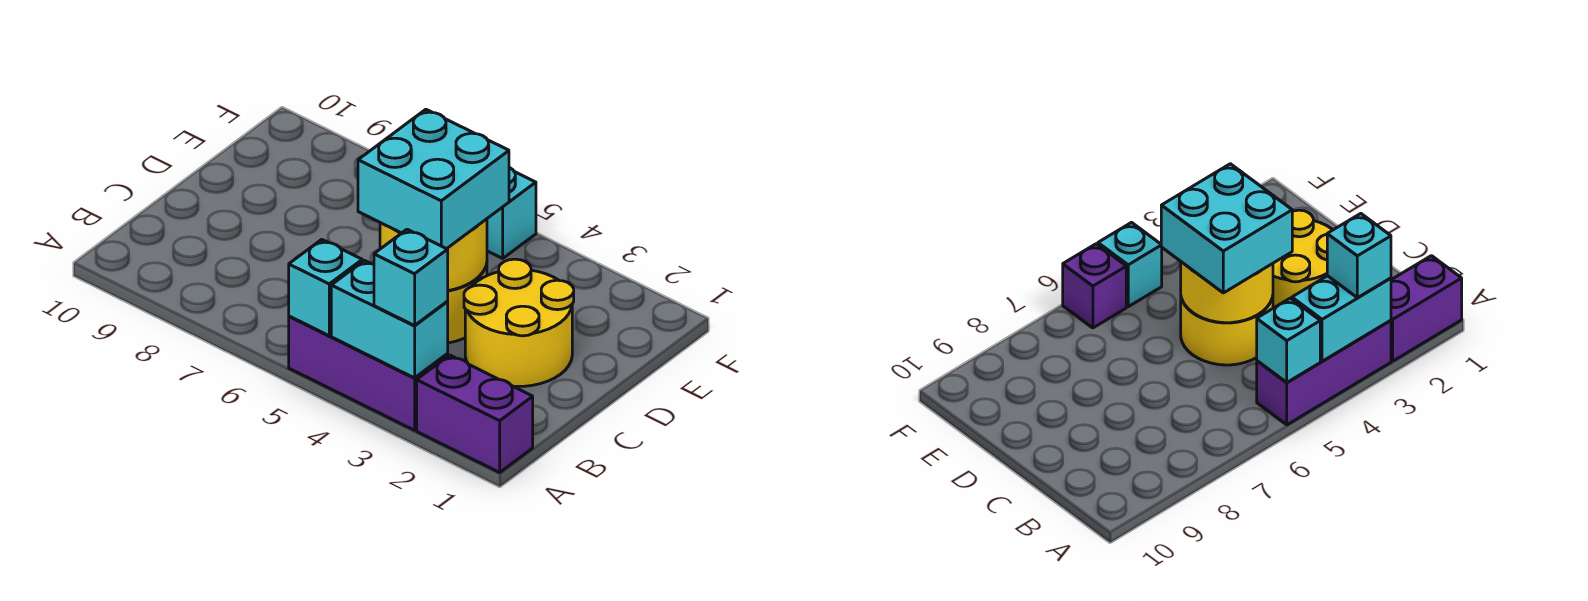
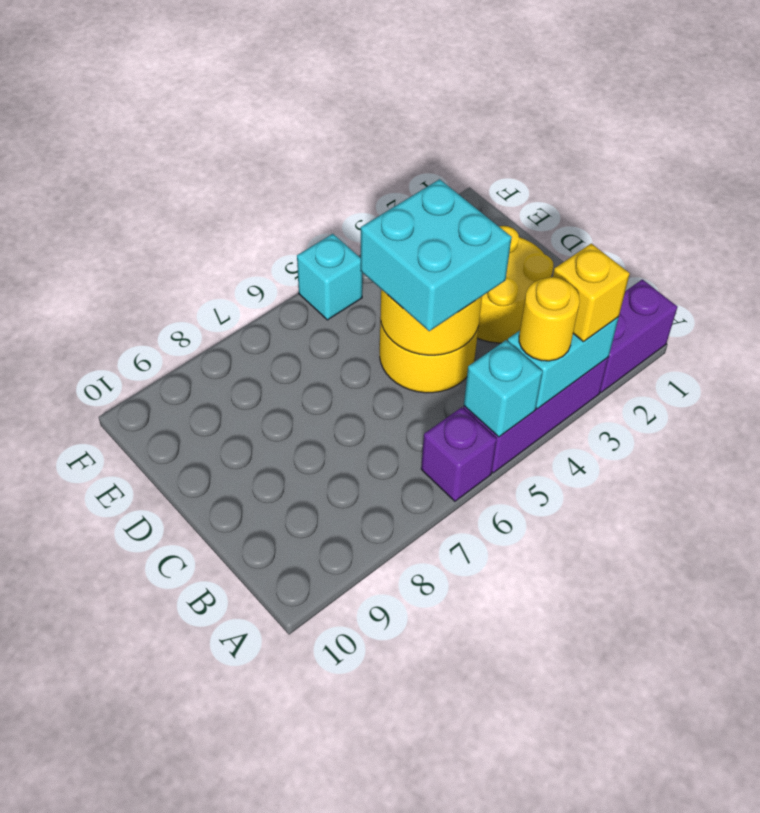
cyan 1x1 brick [374,229,448,326] -> yellow 1x1 brick [553,244,630,342]
none -> yellow 1x1 round brick [519,277,580,361]
purple 1x1 brick [1063,244,1126,328] -> purple 1x1 brick moved to [421,407,497,501]

